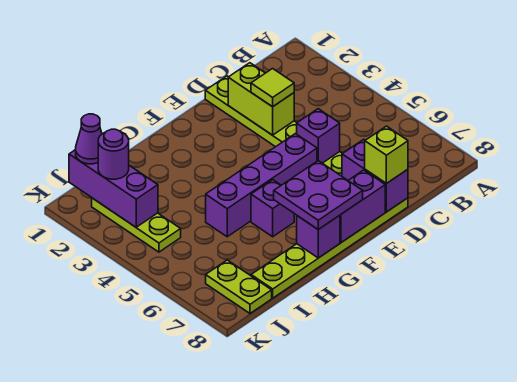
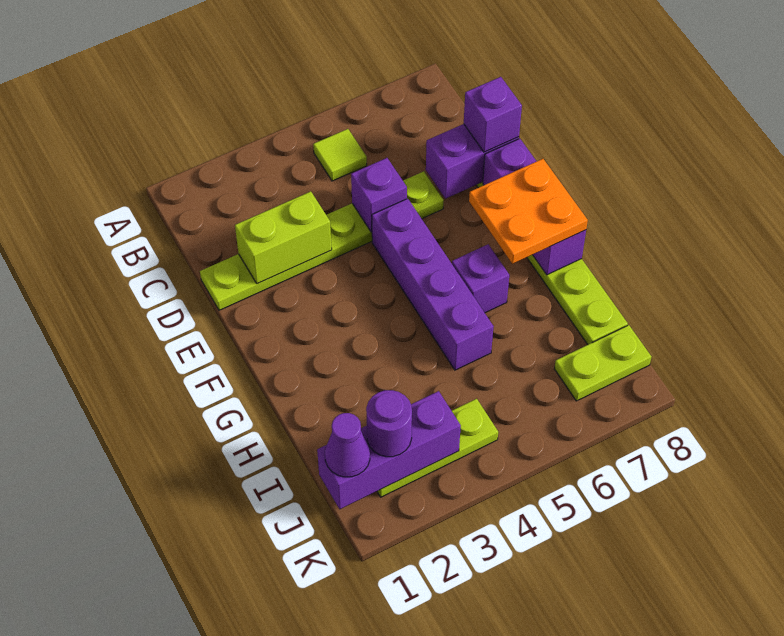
lime 1x1 tile [251,69,294,107] -> lime 1x1 tile moved to [313,129,367,181]
lime 1x1 brick [365,126,408,184] -> purple 1x1 brick [464,77,522,152]
purple 2x2 plate [274,161,363,229] -> orange 2x2 plate [469,159,588,264]

